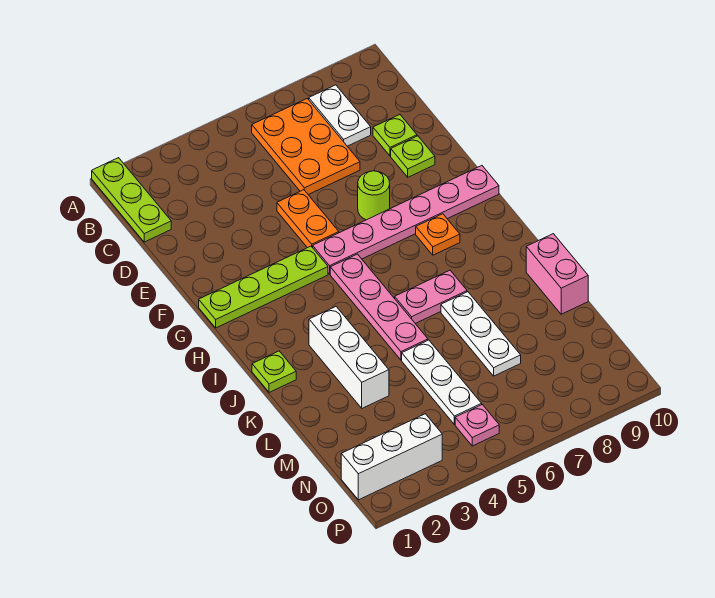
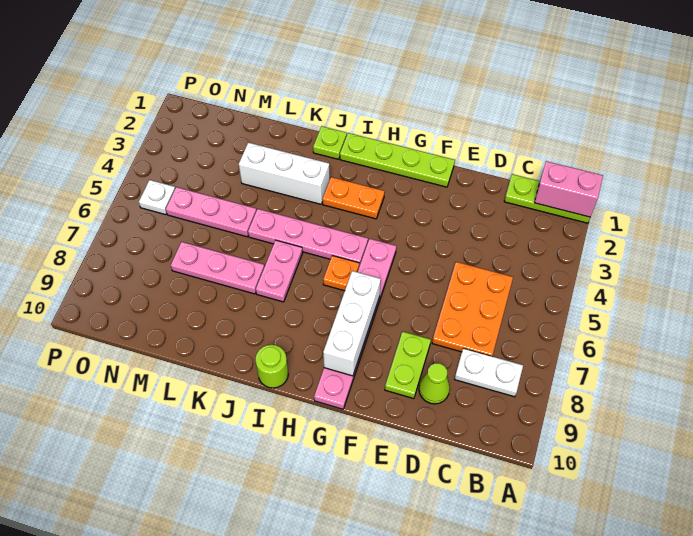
orange 2x3 plate [252,98,360,195] -> orange 2x3 plate turned to [432,262,513,356]
lime 1x1 plate [373,115,417,156] -> lime 1x1 cone [419,363,450,404]
orange 1x2 plate [277,190,339,248] -> orange 1x2 plate moved to [322,177,385,219]
lime 1x1 plate [391,136,435,177] -> lime 1x2 plate [385,331,431,399]
lime 1x1 round brick [358,171,390,220] -> lime 1x1 round brick moved to [255,345,288,388]
lime 1x4 plate [199,246,328,328] -> lime 1x4 plate turned to [340,133,455,187]
orange 1x1 plate [416,214,460,255] -> orange 1x1 plate moved to [323,256,359,291]
white 1x3 plate [441,292,521,376] -> pink 1x3 plate [171,242,264,294]
pink 1x2 brick [526,234,588,314] -> pink 1x2 brick moved to [534,161,603,217]
white 1x3 plate [402,340,482,425] -> pink 1x3 plate [166,187,256,237]
white 1x3 brick [341,414,442,500] -> white 1x3 brick moved to [323,271,381,376]
pink 1x1 plate [455,405,499,446] -> white 1x1 plate [139,180,175,215]

